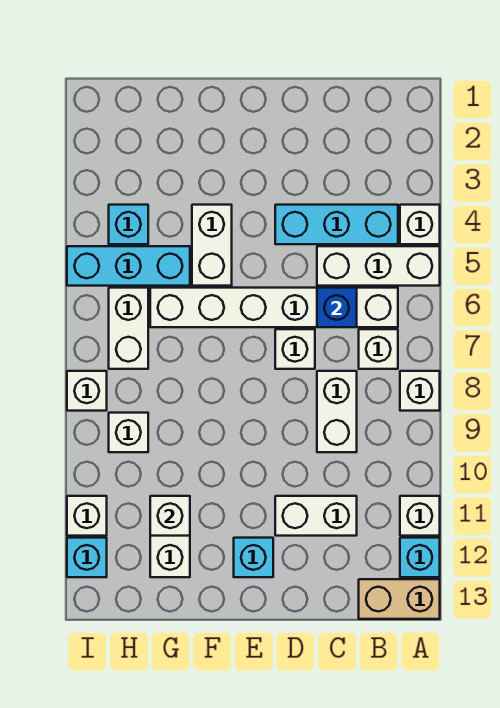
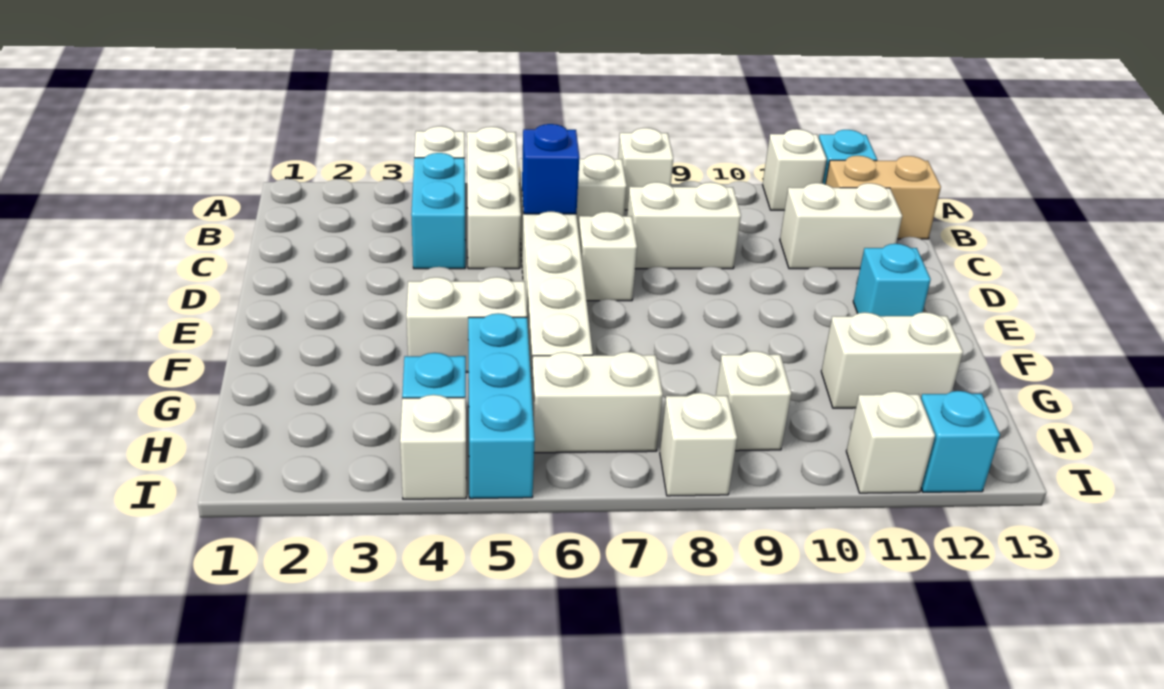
tan 1x2 brick [359,579,440,619] -> tan 1x2 brick turned to [826,156,941,239]
cyan 1x3 brick [275,205,398,244] -> cyan 1x2 brick [411,153,465,269]
white 1x2 brick [275,496,357,536] -> white 1x2 brick turned to [780,183,902,269]
white 1x1 brick [150,496,190,536] -> white 1x1 brick moved to [400,395,466,499]

